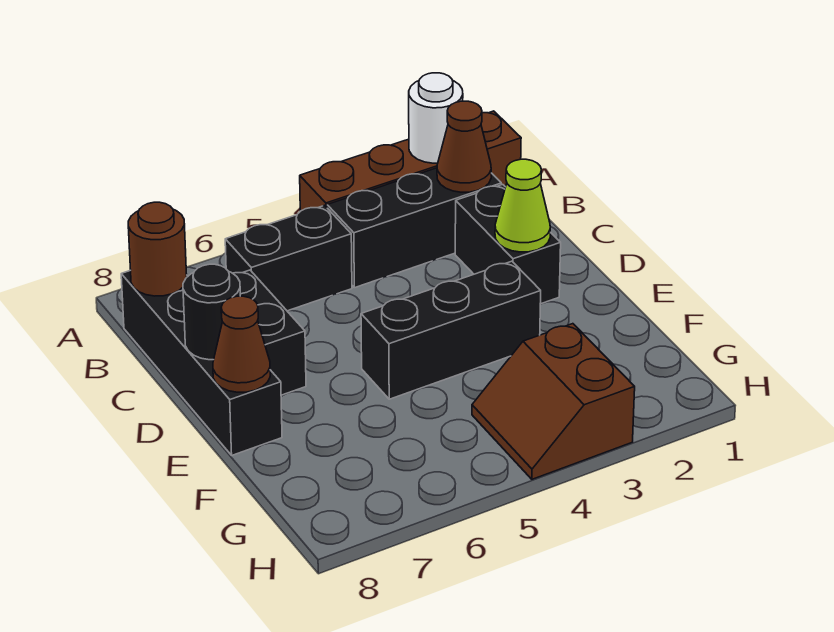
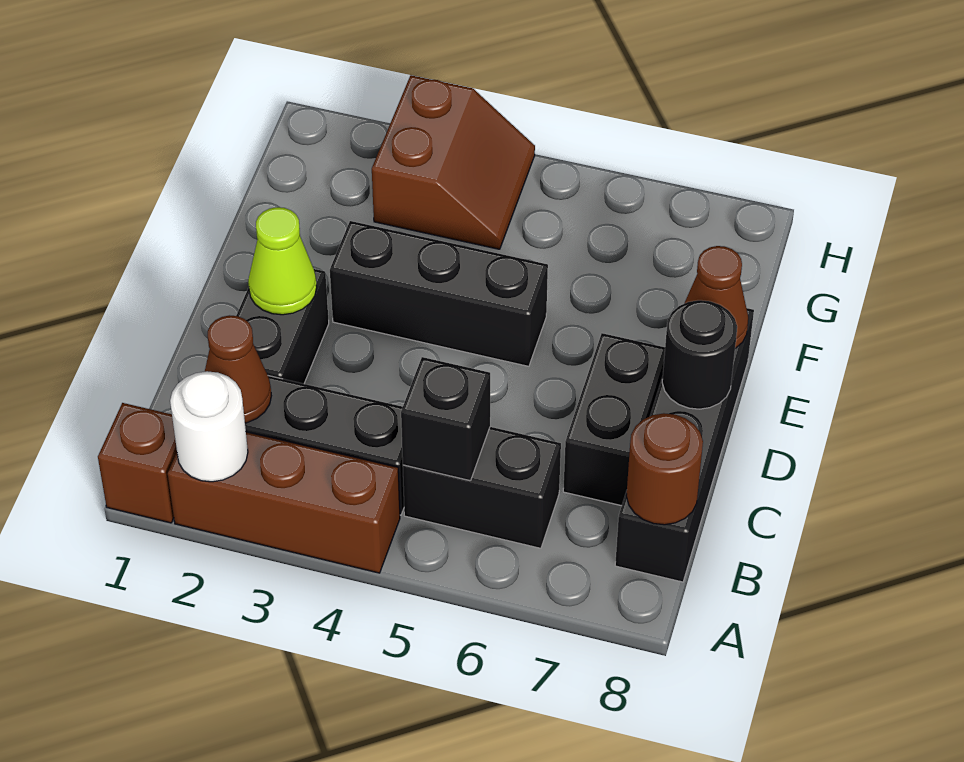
none -> black 1x1 brick [401,357,490,481]

